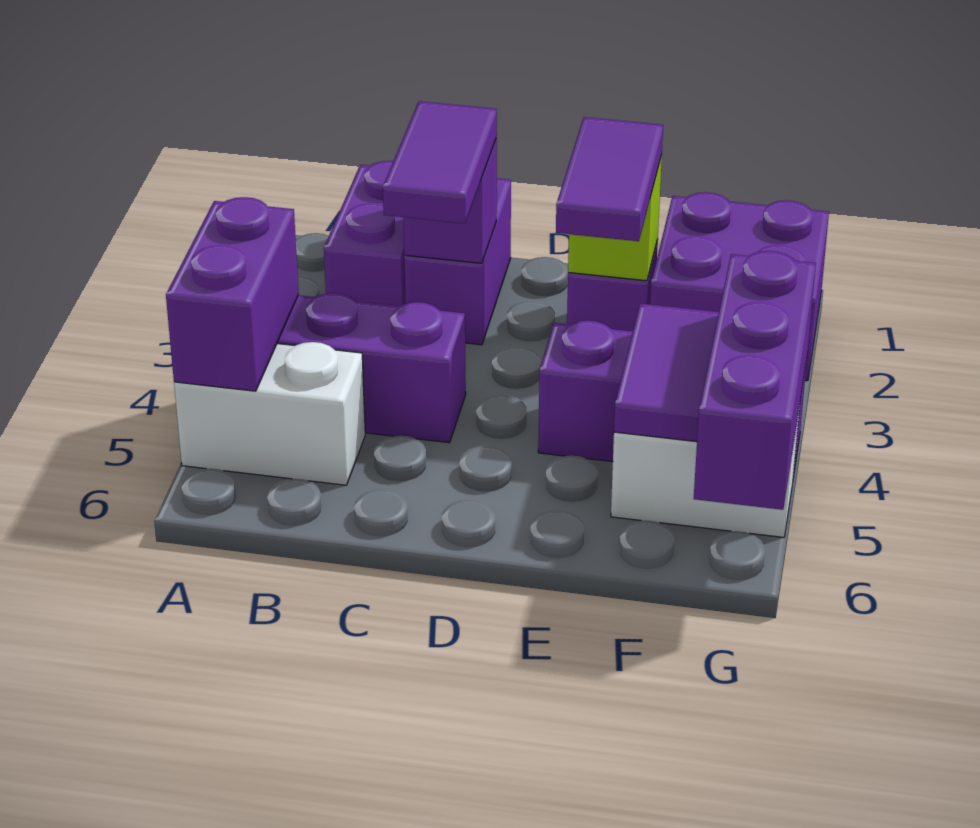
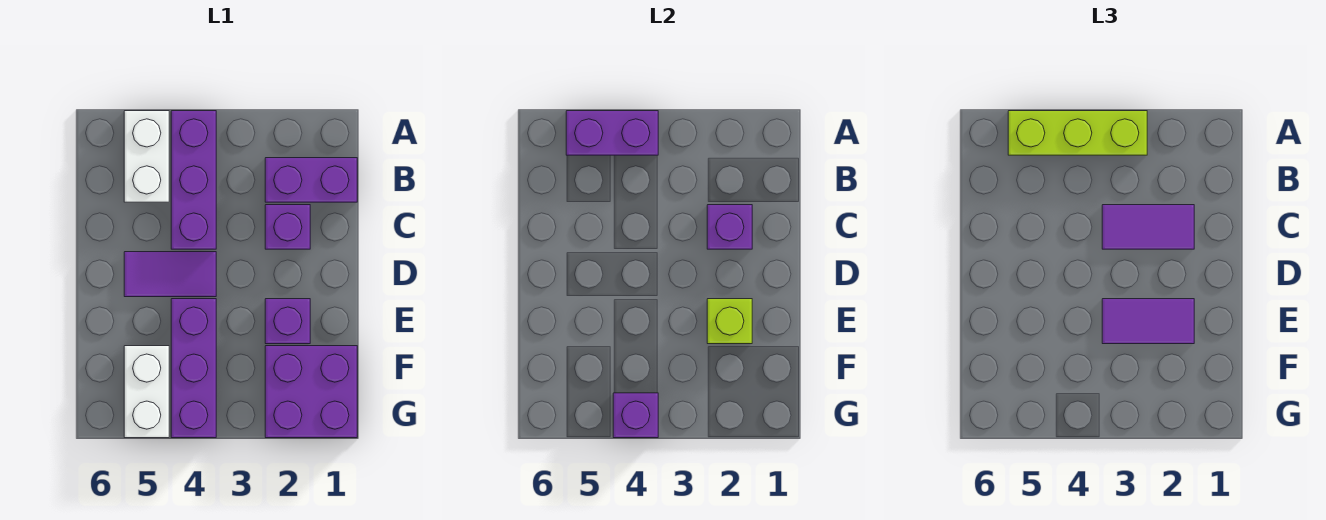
none -> lime 1x3 brick [1008,111,1147,155]
purple 1x2 brick [404,178,511,345] -> purple 1x1 brick [265,205,310,249]
purple 1x2 tile [614,304,719,442] -> purple 1x2 tile moved to [124,252,216,297]
purple 1x3 brick [694,251,816,510] -> purple 1x1 brick [613,393,658,438]

